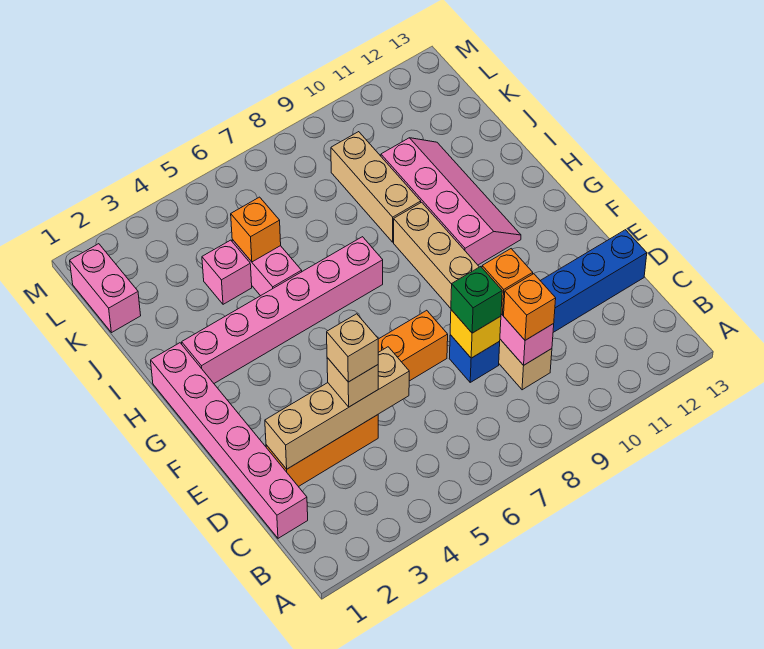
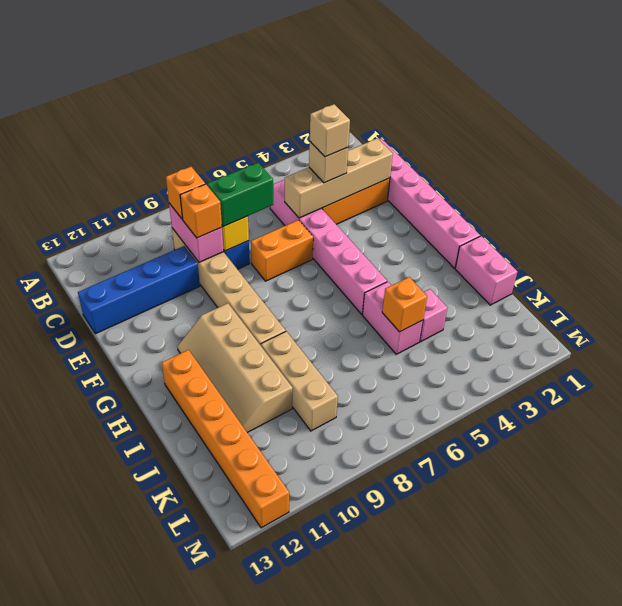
green 1x1 brick [451,267,502,333] -> green 1x2 brick [207,163,273,226]
pink 2x4 slope [381,138,521,265] -> tan 2x4 slope [177,303,293,433]
pink 1x6 brick [182,237,383,383] -> pink 1x6 brick turned to [270,179,387,314]
none -> orange 1x6 brick [162,350,289,528]
pink 1x2 brick [70,244,141,333] -> pink 1x2 brick moved to [455,236,517,305]

